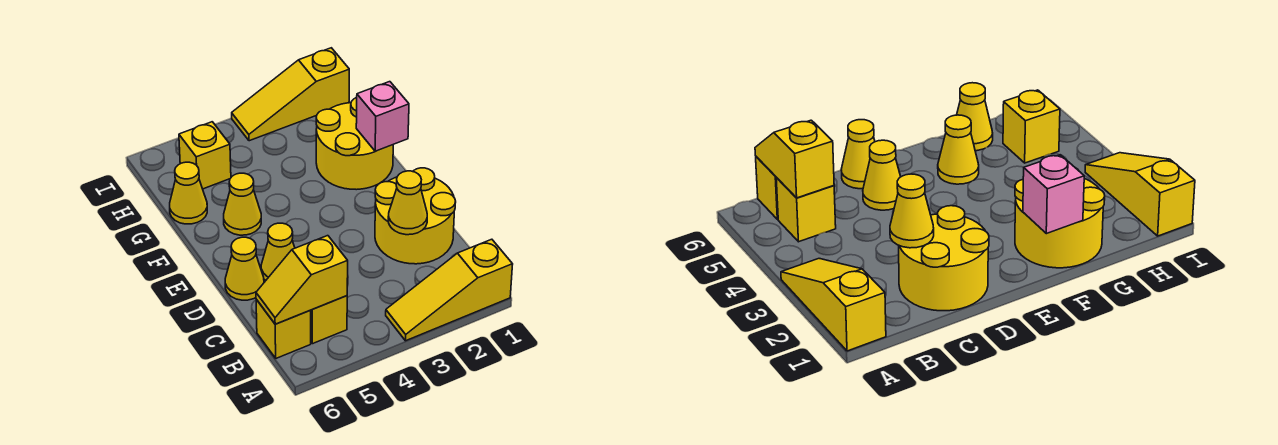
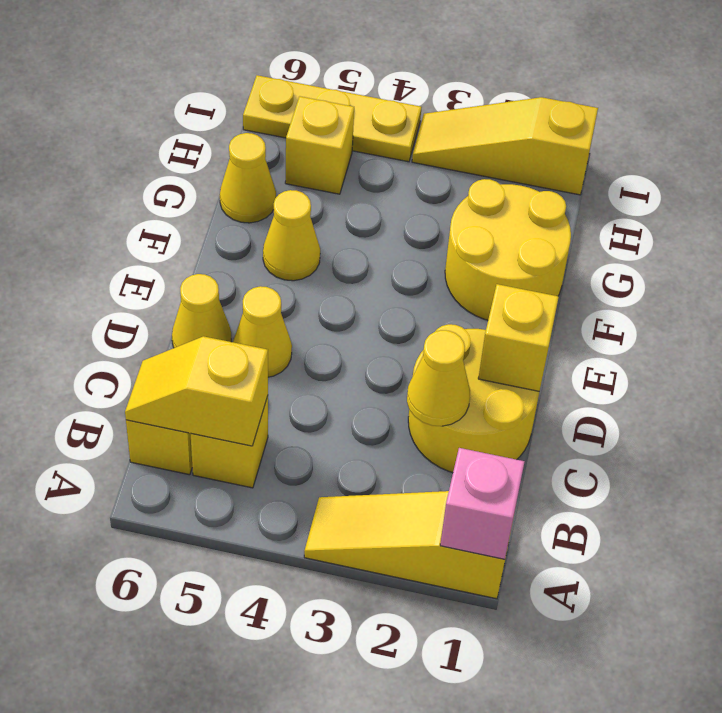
none -> yellow 1x1 brick [478,284,559,391]
pink 1x1 brick [356,82,409,151] -> pink 1x1 brick moved to [440,448,525,559]
none -> yellow 1x3 plate [243,75,422,162]

